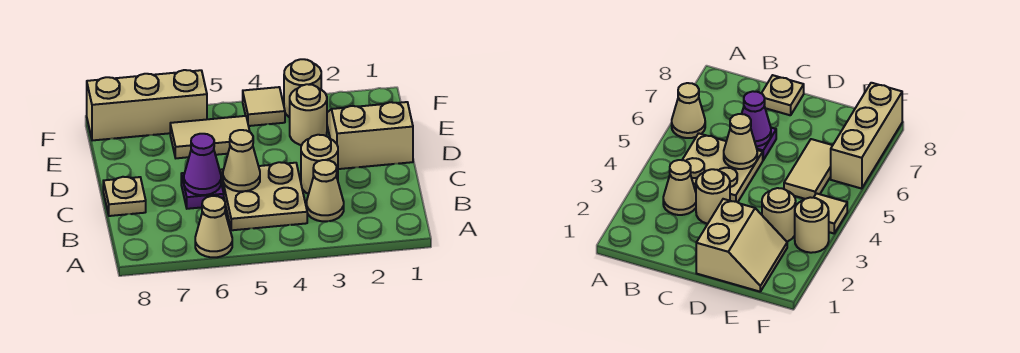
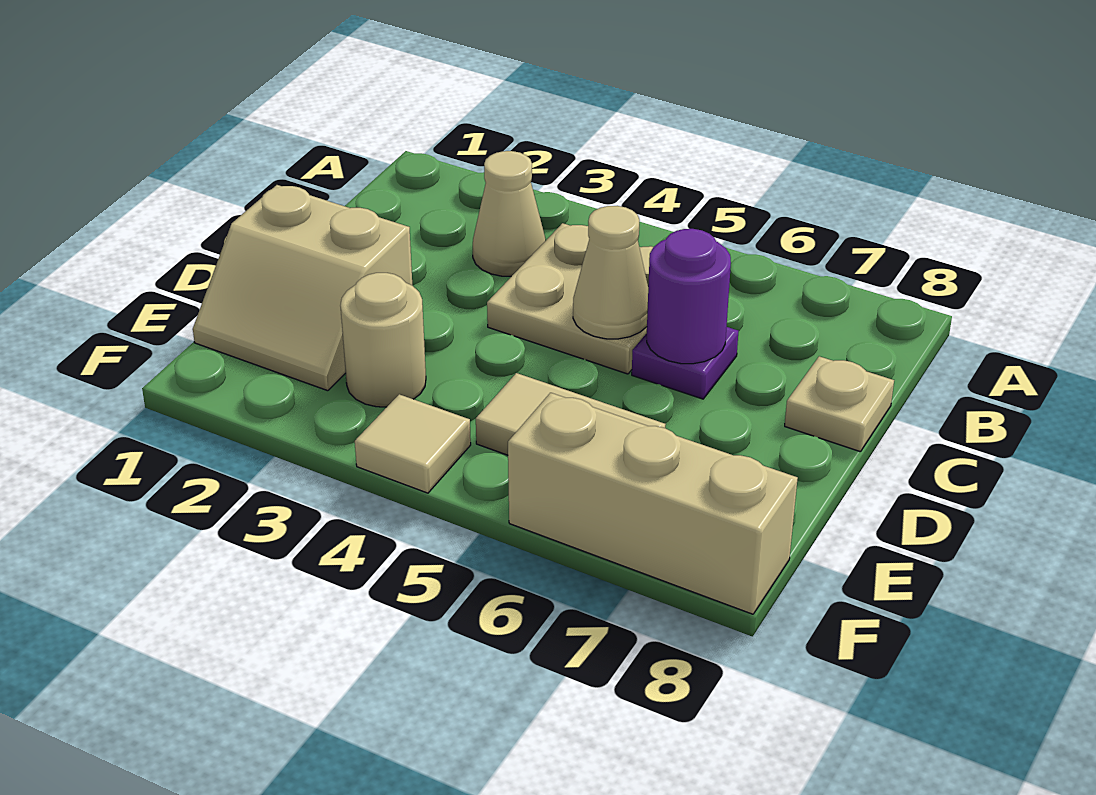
tan 1x1 cone [195,196,232,257] -> none
tan 1x1 round brick [301,135,338,194] -> none
purple 1x1 cone [184,134,221,195] -> purple 1x1 round brick [647,229,731,364]
tan 1x1 round brick [284,59,321,117] -> none

